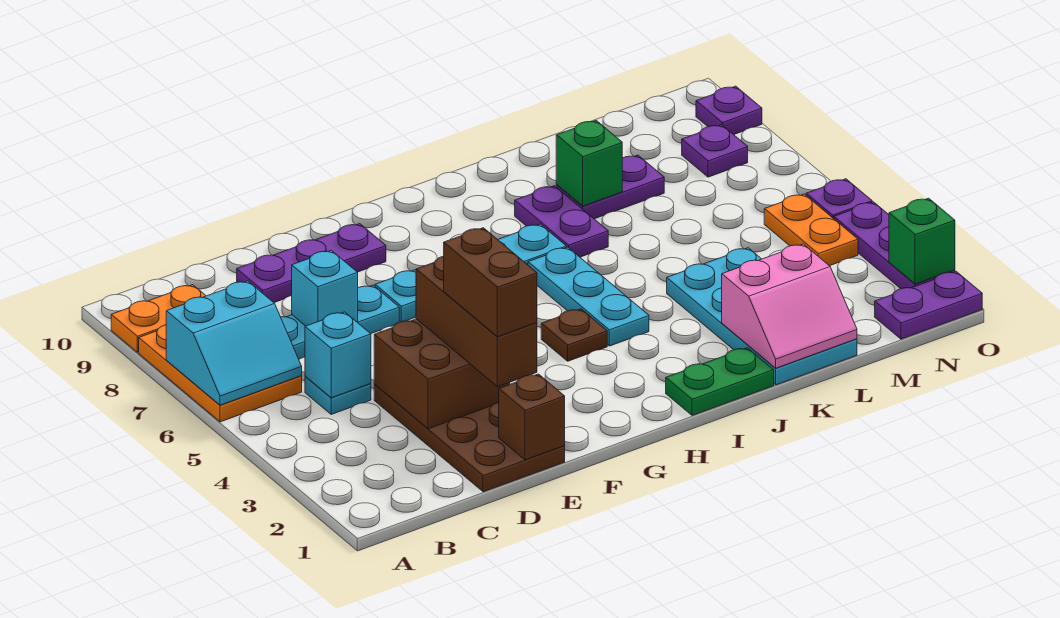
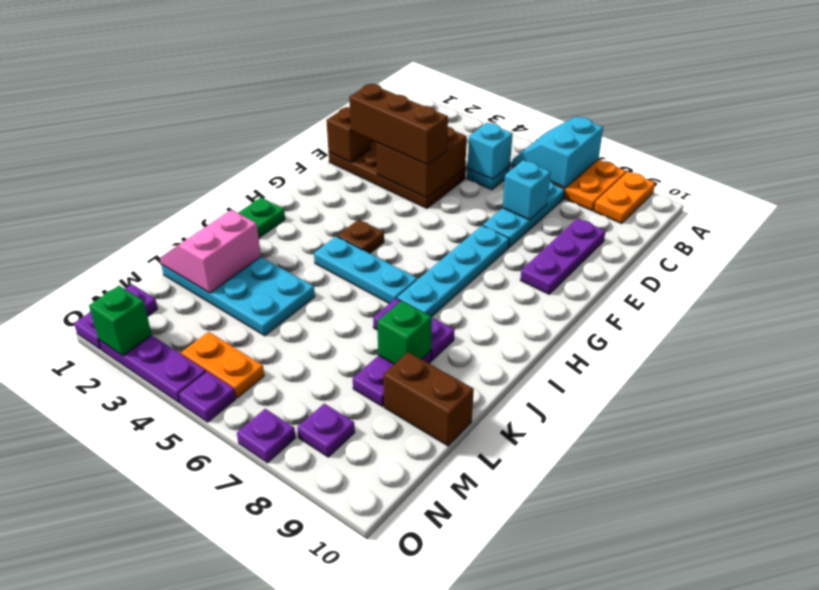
brown 1x2 brick [444,228,537,337] -> brown 1x2 brick moved to [383,352,474,446]
purple 1x1 plate [696,86,762,135] -> purple 1x1 plate moved to [237,409,295,463]

